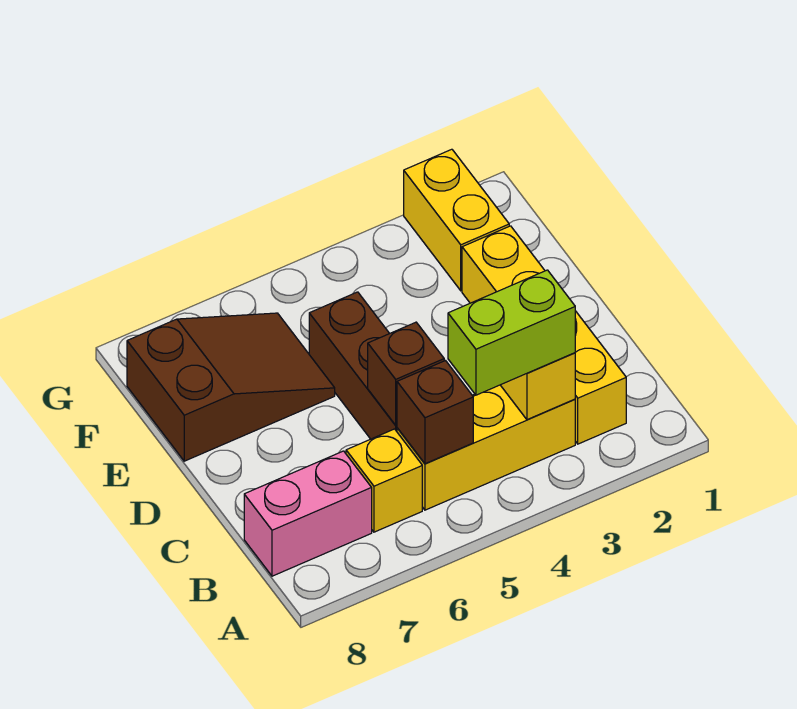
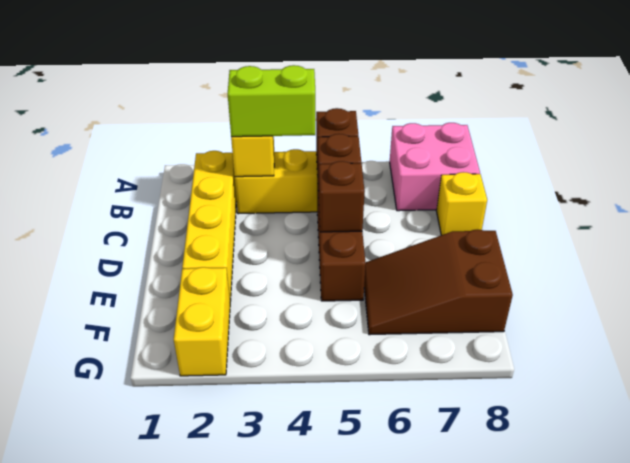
yellow 1x1 brick [346,429,422,532] -> yellow 1x1 brick moved to [437,172,487,235]
pink 1x2 brick [244,451,372,576] -> pink 2x2 brick [390,123,480,211]
none -> brown 1x1 brick [319,161,365,232]

